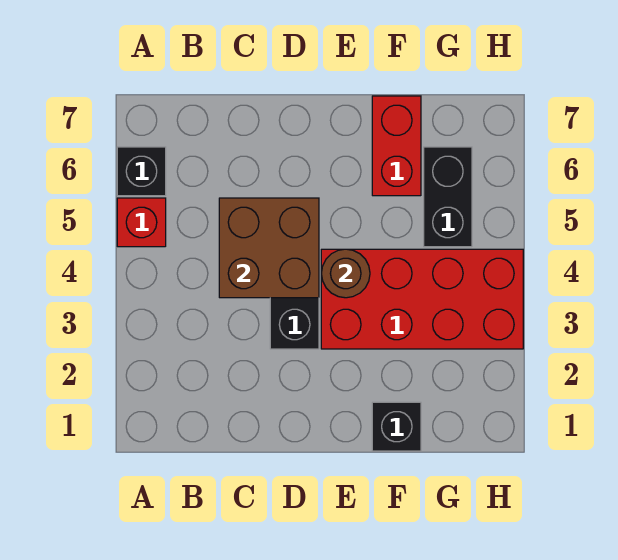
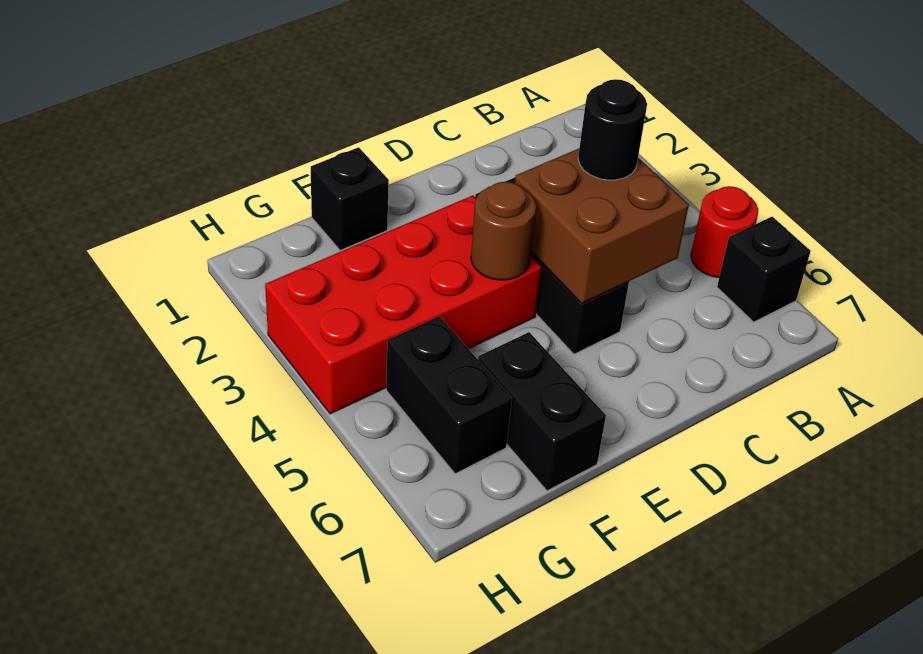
red 1x1 brick [117,198,166,247] -> red 1x1 round brick [691,186,758,277]
none -> black 1x1 round brick [578,79,647,180]
red 1x2 brick [372,96,421,196] -> black 1x2 brick [478,332,606,491]

